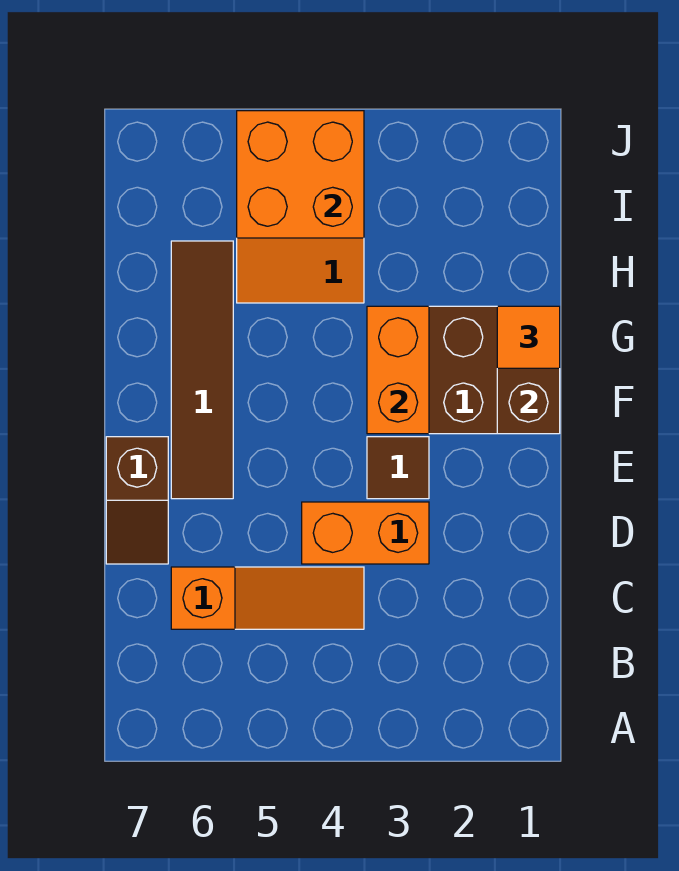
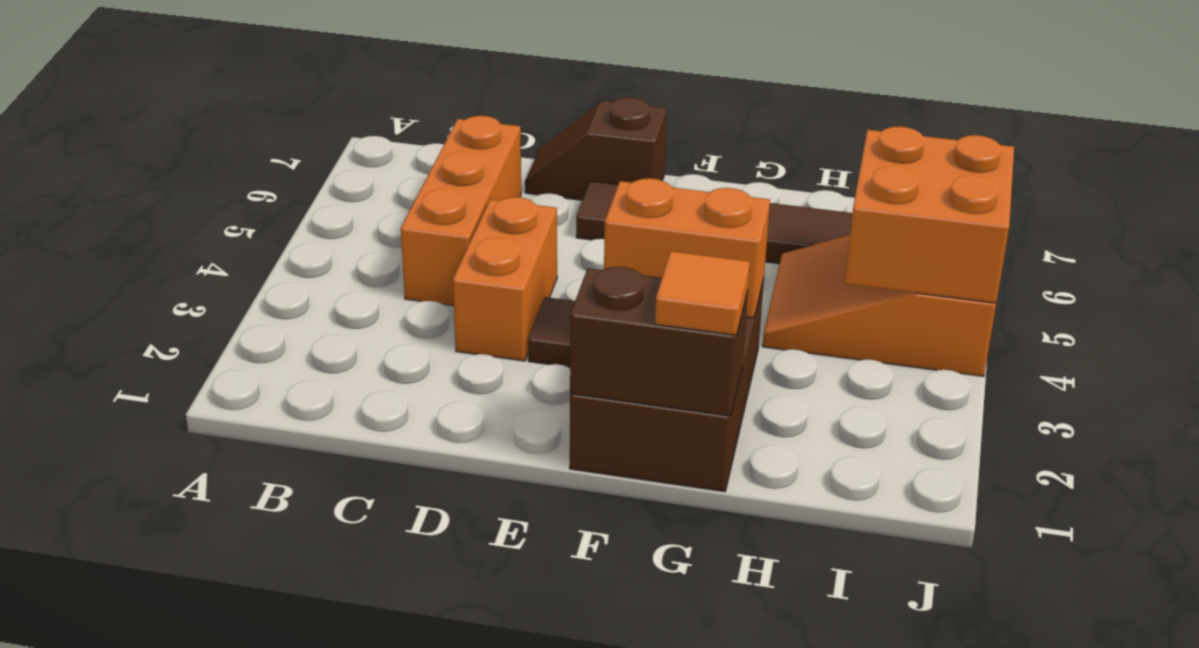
orange 1x3 slope [171,567,364,629] -> orange 1x3 brick [401,116,521,306]

